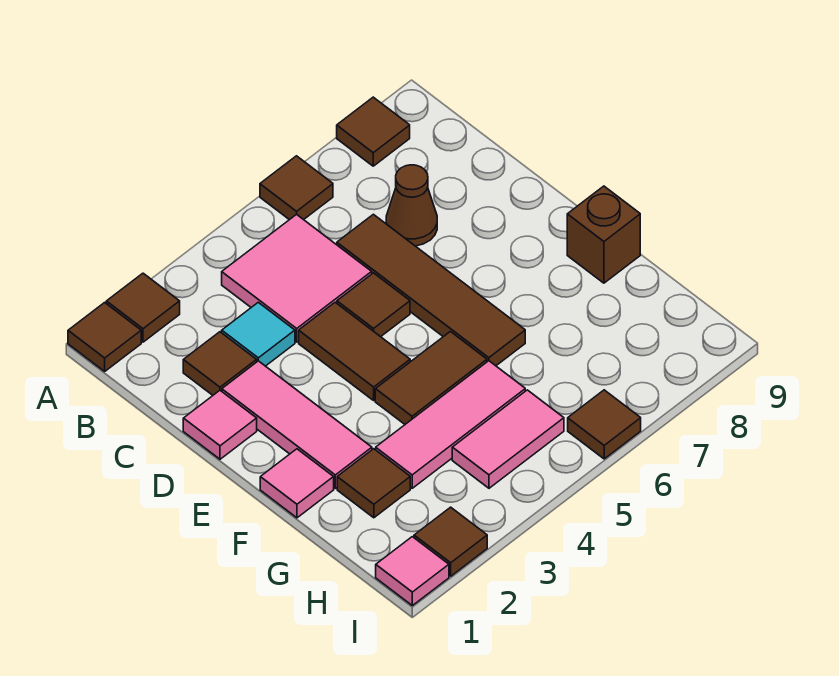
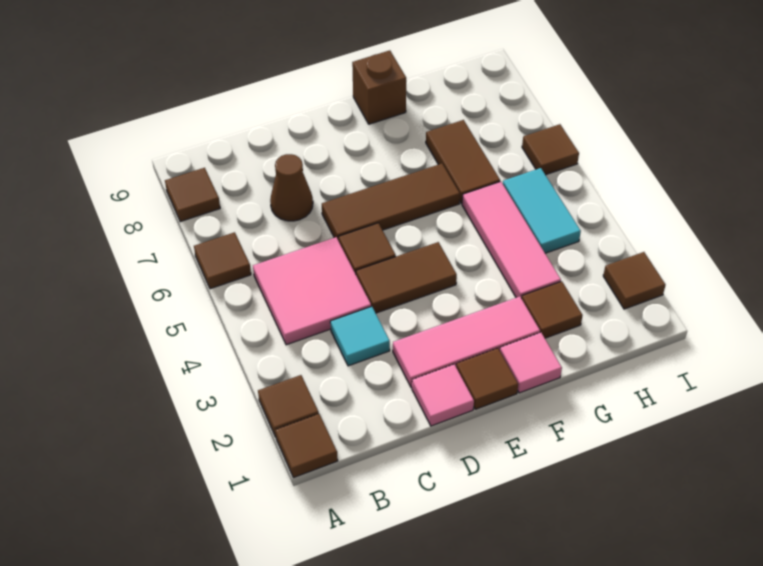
brown 1x1 tile [183,332,257,395] -> brown 1x1 tile moved to [456,348,518,409]
brown 1x4 tile [337,214,525,366] -> brown 1x3 tile [322,164,460,241]
brown 1x2 tile [375,332,487,424] -> brown 1x2 tile moved to [426,120,500,203]
pink 1x2 tile [452,390,564,488] -> cyan 1x2 tile [503,168,581,253]
pink 1x1 tile [376,537,449,606] -> none

